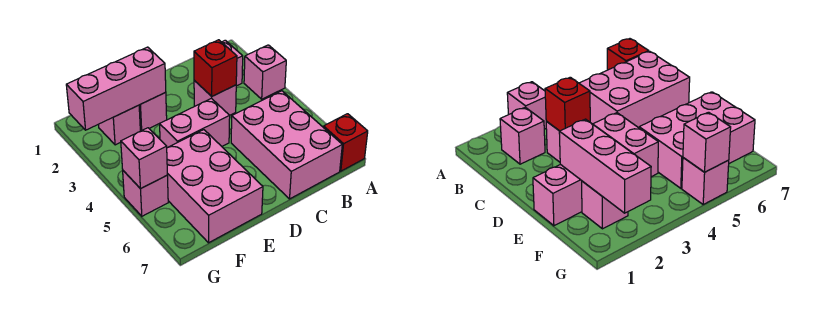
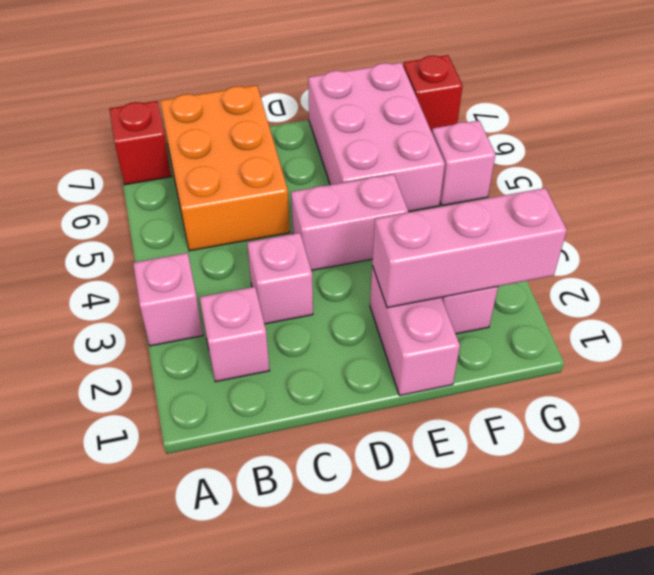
pink 2x3 brick [231,91,342,199] -> orange 2x3 brick [160,85,290,251]
red 1x1 brick [194,40,237,96] -> red 1x1 brick moved to [403,55,463,132]
pink 1x1 brick [121,128,167,189] -> none

